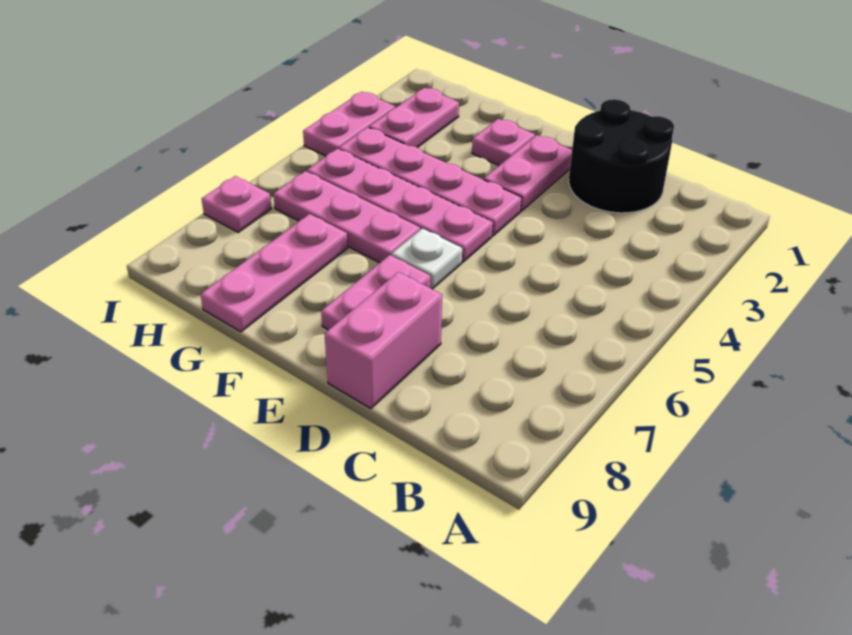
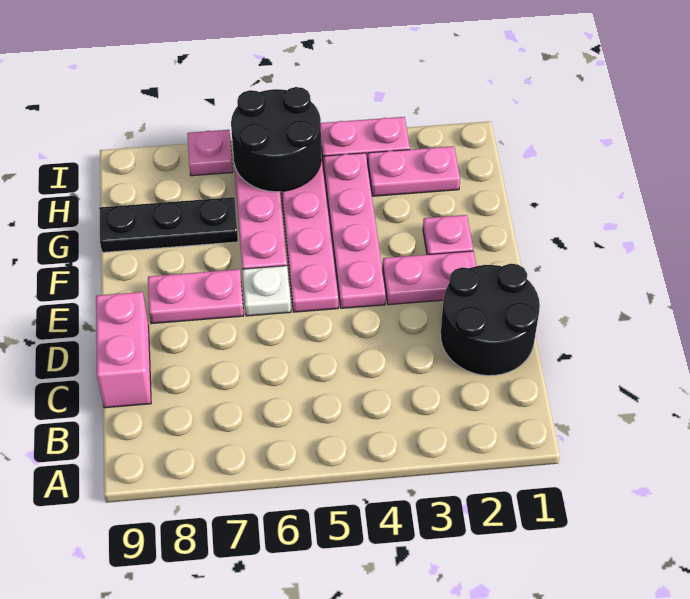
pink 1x2 brick [325,272,442,408] -> pink 1x2 brick turned to [96,292,151,408]
pink 1x3 plate [201,214,348,332] -> black 1x3 plate [99,197,238,252]
none -> black 2x2 round brick [231,87,321,192]

